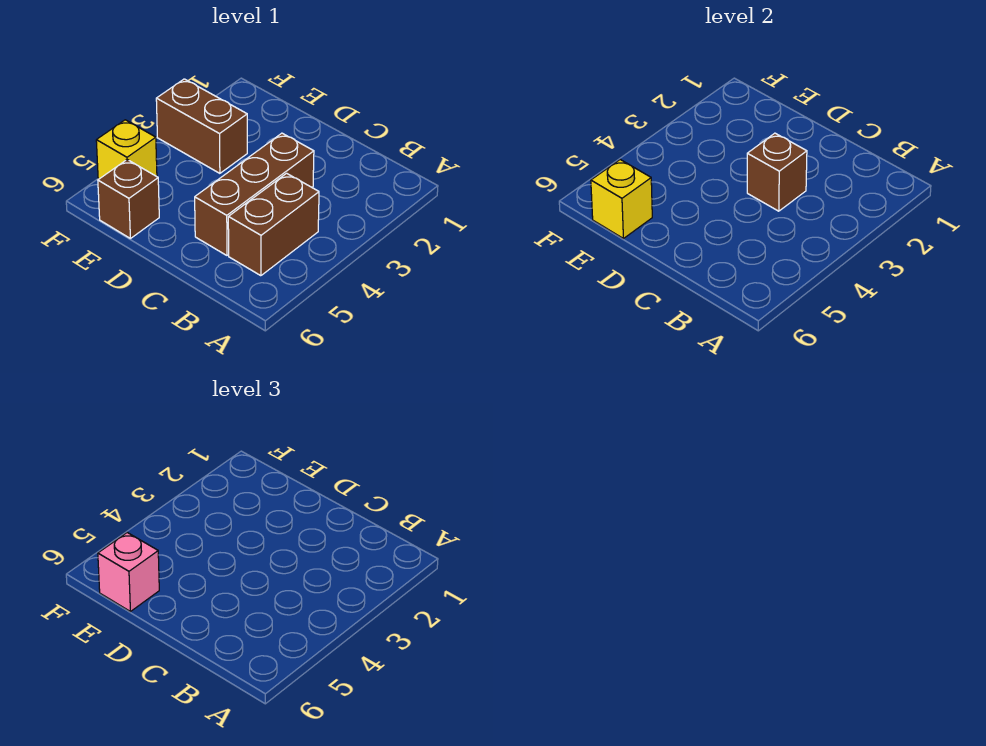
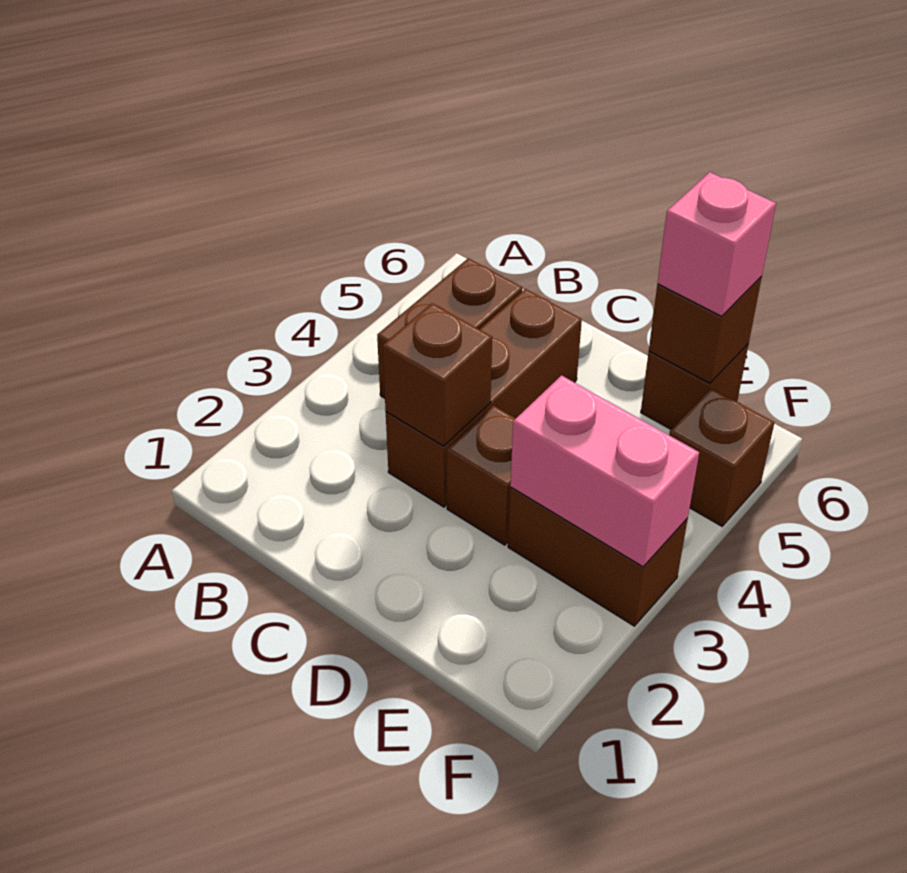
none -> brown 1x1 brick [447,406,516,545]
none -> pink 1x2 brick [510,375,699,567]
yellow 1x1 brick [591,160,652,238] -> brown 1x1 brick [649,276,762,383]
yellow 1x1 brick [96,120,157,179] -> brown 1x1 brick [669,388,774,526]

